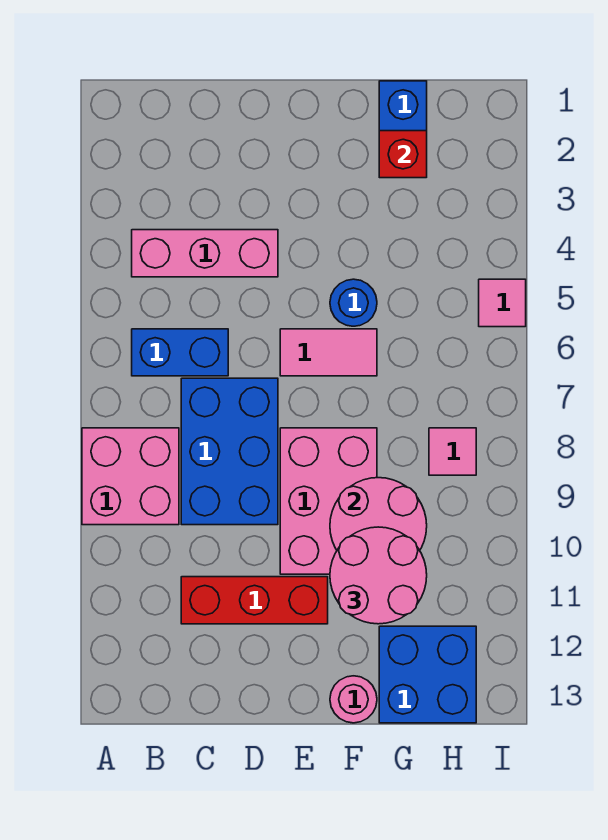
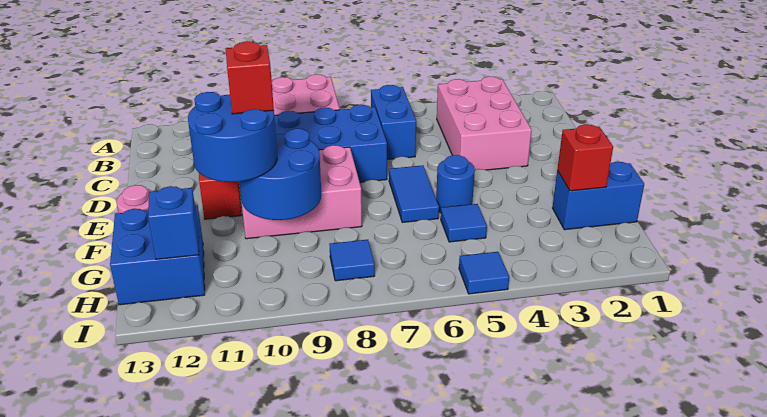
pink 1x3 brick [132,230,278,277] -> pink 2x3 brick [437,77,532,170]
pink 1x2 tile [280,329,377,376] -> blue 1x2 tile [389,165,439,222]
pink 2x2 round brick [330,478,427,550] -> blue 2x2 round brick [239,129,321,220]
pink 2x2 round brick [330,527,427,624] -> blue 2x2 round brick [188,92,277,182]
none -> red 1x1 brick [226,42,274,114]
none -> blue 1x1 tile [441,204,487,242]
pink 1x1 tile [429,428,476,475] -> blue 1x1 tile [330,240,375,281]
none -> blue 1x1 brick [148,186,199,259]
pink 1x1 tile [479,279,526,327] -> blue 1x1 tile [459,252,509,294]

